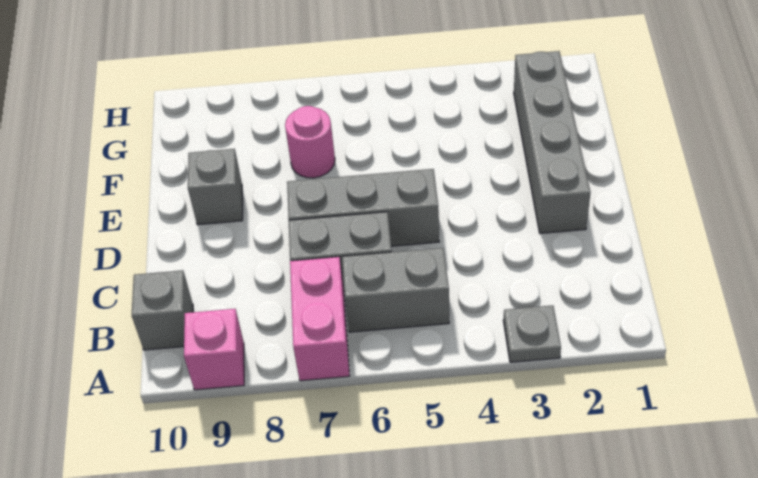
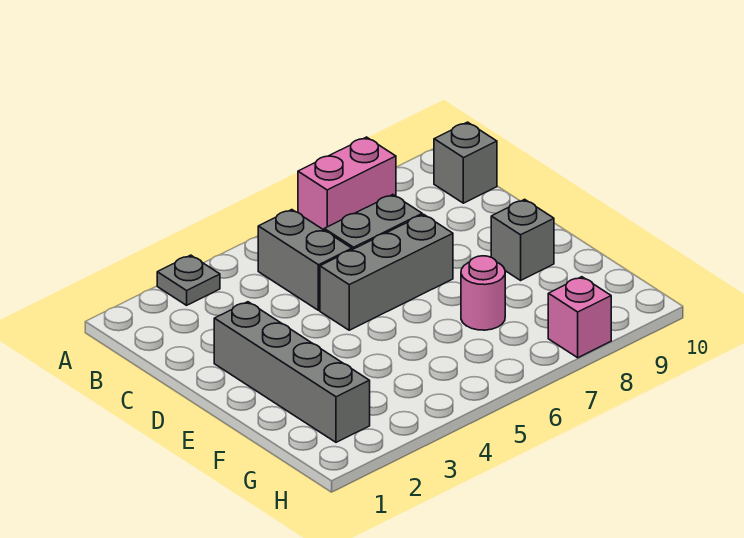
pink 1x2 brick [290,257,350,381] -> pink 1x2 brick turned to [298,137,396,230]
pink 1x1 brick [184,309,244,390] -> pink 1x1 brick moved to [548,277,611,358]
grey 1x2 brick [342,248,449,332] -> grey 1x2 brick turned to [258,210,352,310]

